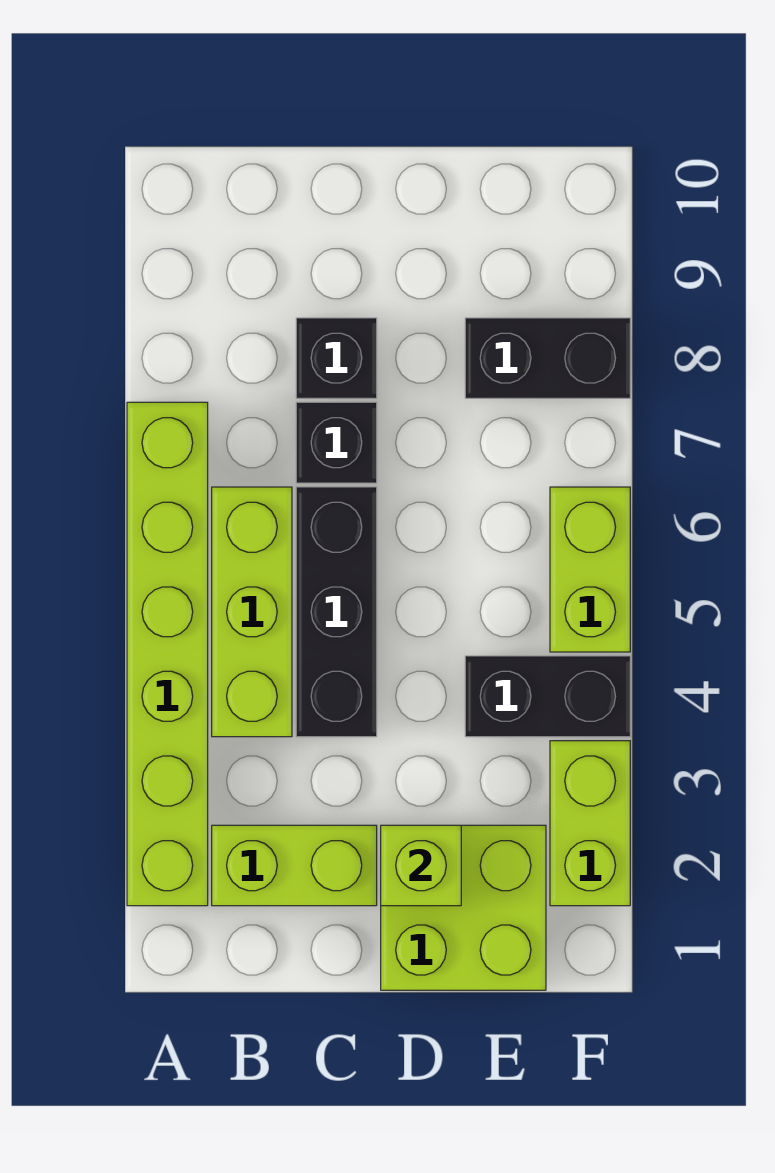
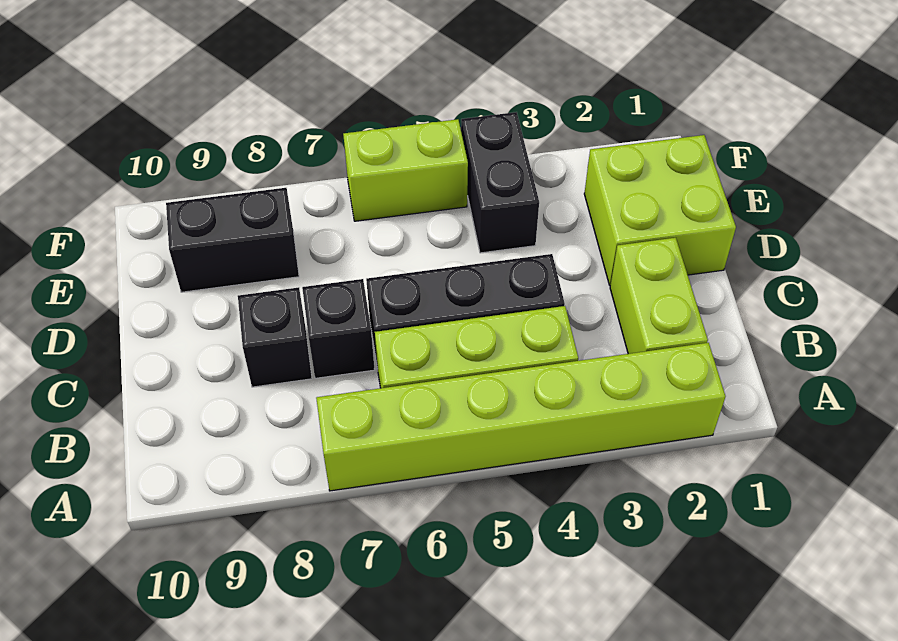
lime 1x1 brick [381,825,461,906] -> none
black 1x2 brick [465,318,630,398] -> black 1x2 brick turned to [166,188,299,292]
lime 1x2 brick [550,741,630,906] -> none

